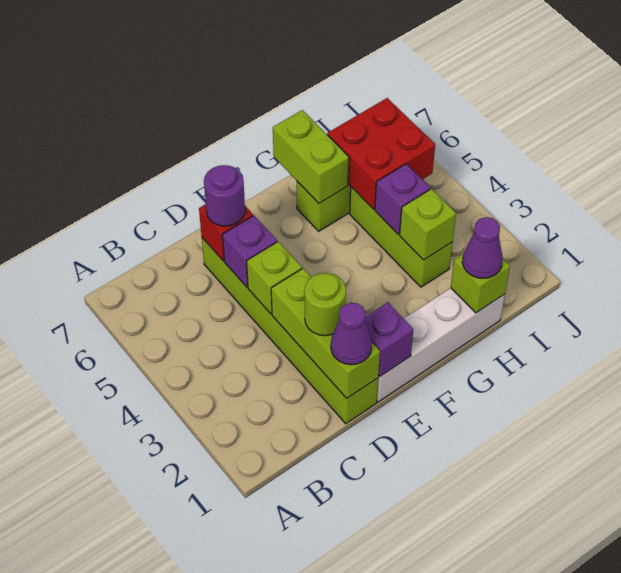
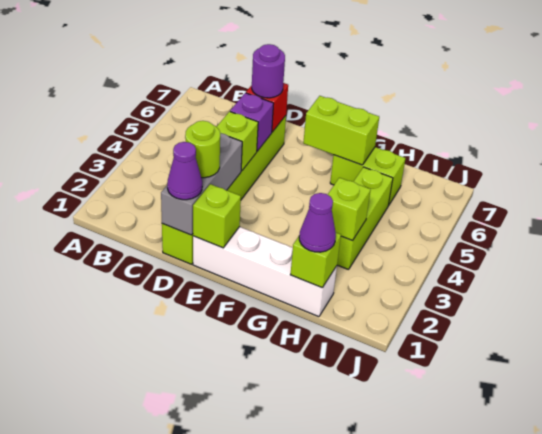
lime 1x3 brick [271,268,380,398] -> grey 1x3 brick [161,133,242,235]
purple 1x1 brick [365,302,413,376] -> lime 1x1 brick [193,184,241,248]
lime 1x2 brick [273,110,349,203] -> lime 1x2 brick turned to [303,96,379,165]
purple 1x1 brick [375,164,430,234] -> none
red 2x2 brick [327,98,435,209] -> none

